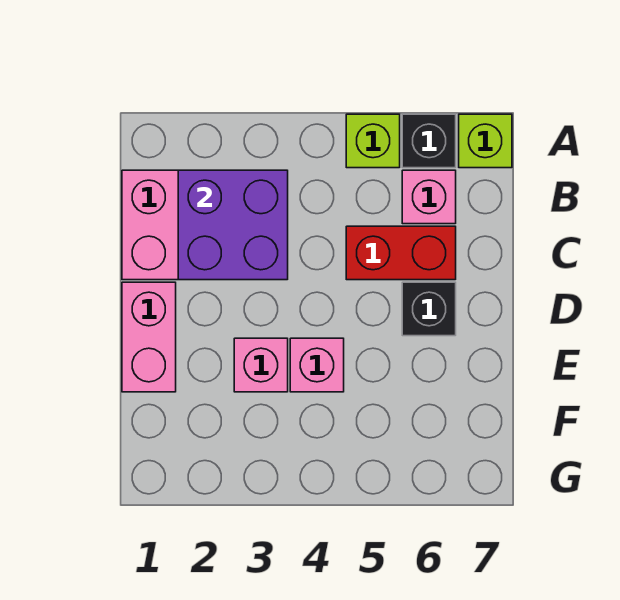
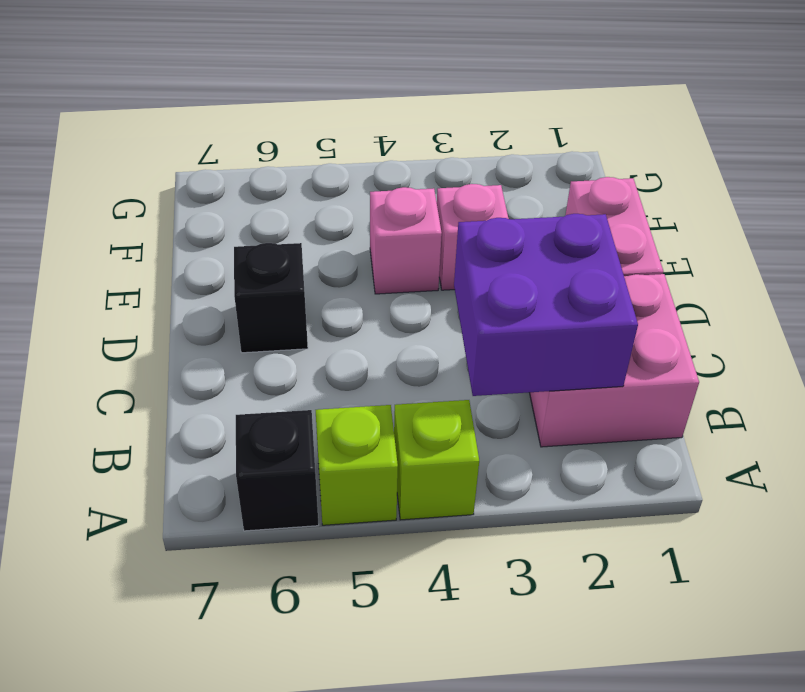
lime 1x1 brick [459,114,512,168] -> lime 1x1 brick moved to [394,400,479,520]
pink 1x1 brick [402,170,456,224] -> none
red 1x2 brick [346,226,456,280] -> none

